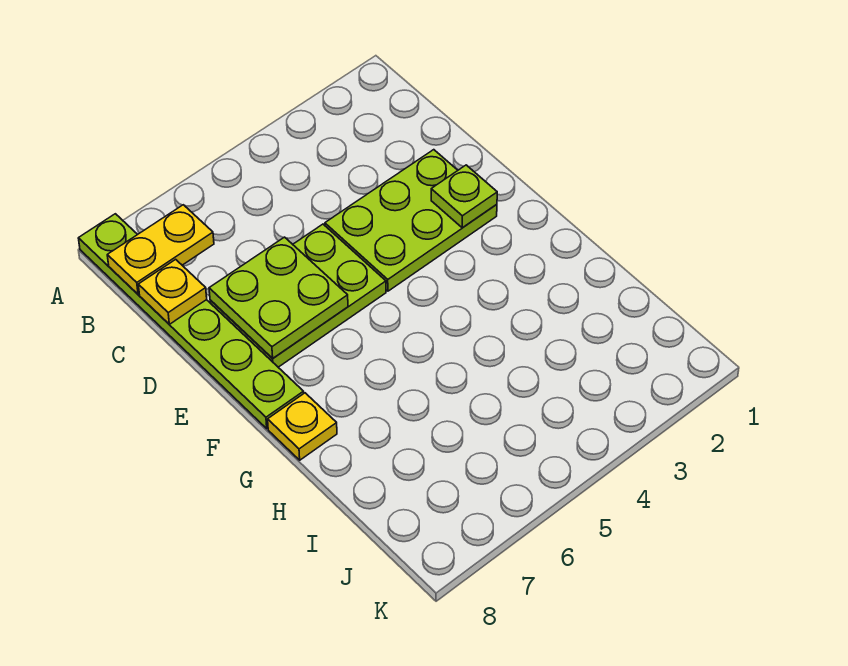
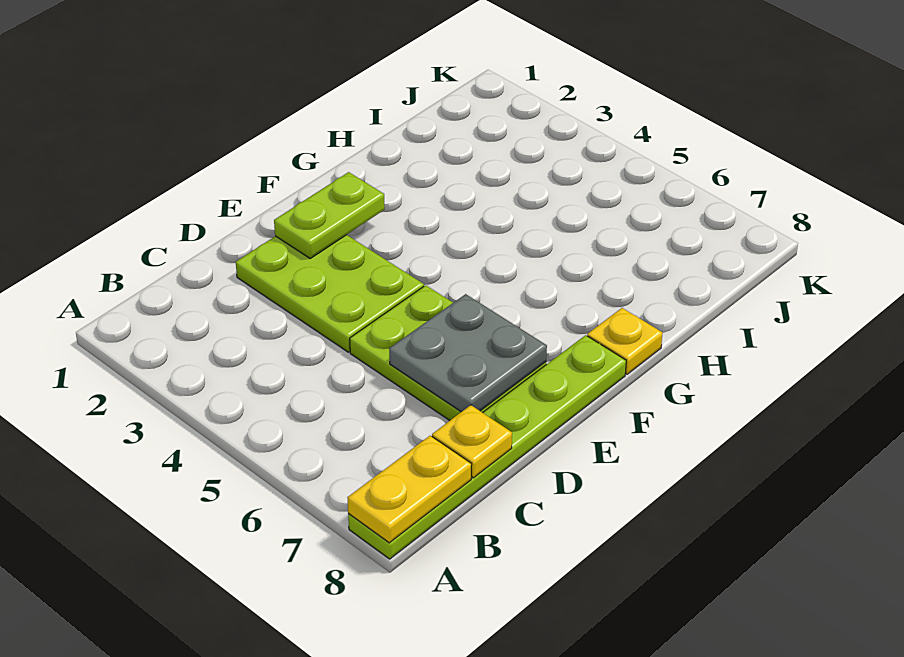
yellow 1x2 plate [107,205,214,294] -> yellow 1x2 plate turned to [347,436,472,543]
lime 2x2 plate [209,237,348,359] -> grey 2x2 plate [389,294,547,412]
lime 1x1 plate [431,165,497,228] -> lime 1x2 plate [274,172,385,258]

